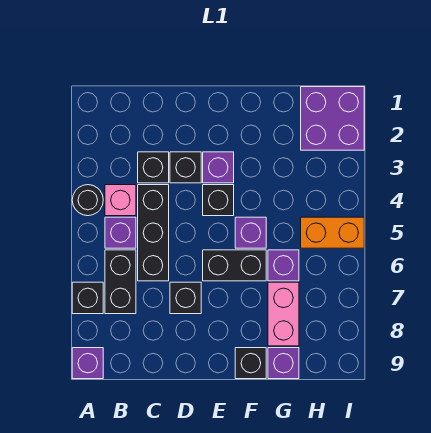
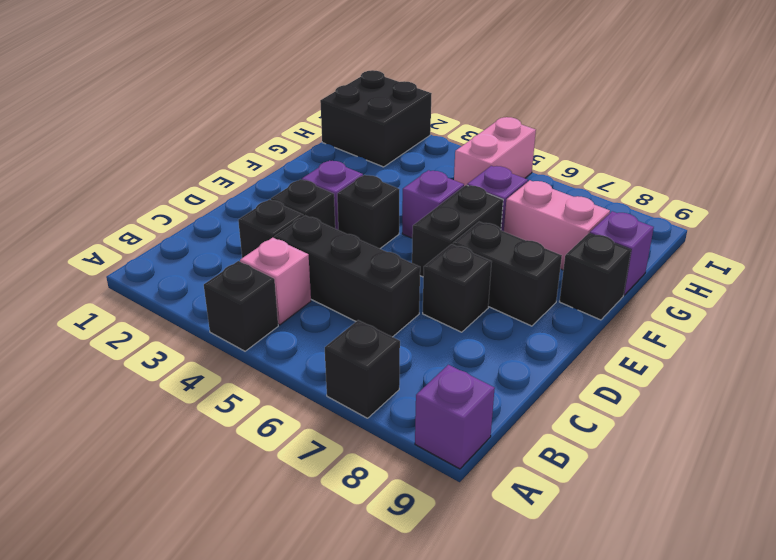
black 1x1 round brick [72,185,103,216] -> black 1x1 brick [204,261,278,351]
purple 1x1 brick [105,217,136,248] -> none
black 1x2 brick [105,250,136,314] -> black 1x2 brick moved to [453,222,562,326]
purple 2x2 brick [301,87,364,150] -> black 2x2 brick [320,70,432,167]
orange 1x2 brick [301,217,364,248] -> pink 1x2 brick [454,117,536,186]

